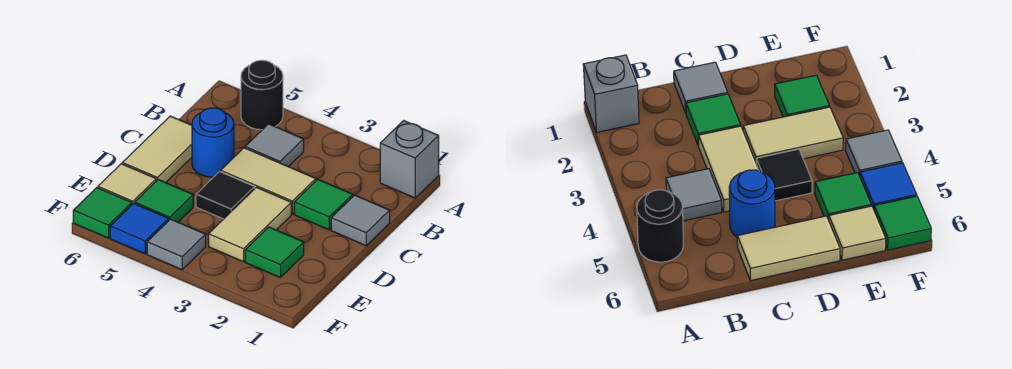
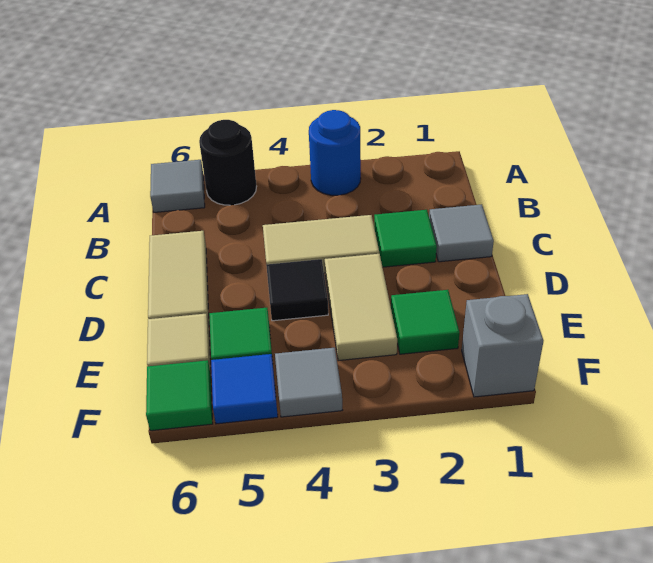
grey 1x1 brick [380,121,439,198] -> grey 1x1 brick moved to [462,294,543,397]
grey 1x1 tile [245,124,304,167] -> grey 1x1 tile moved to [150,160,205,212]
blue 1x1 round brick [192,108,234,177] -> blue 1x1 round brick moved to [309,110,361,195]

